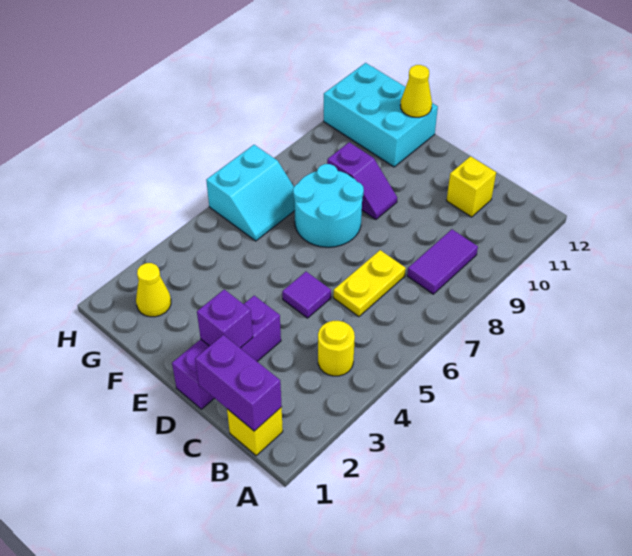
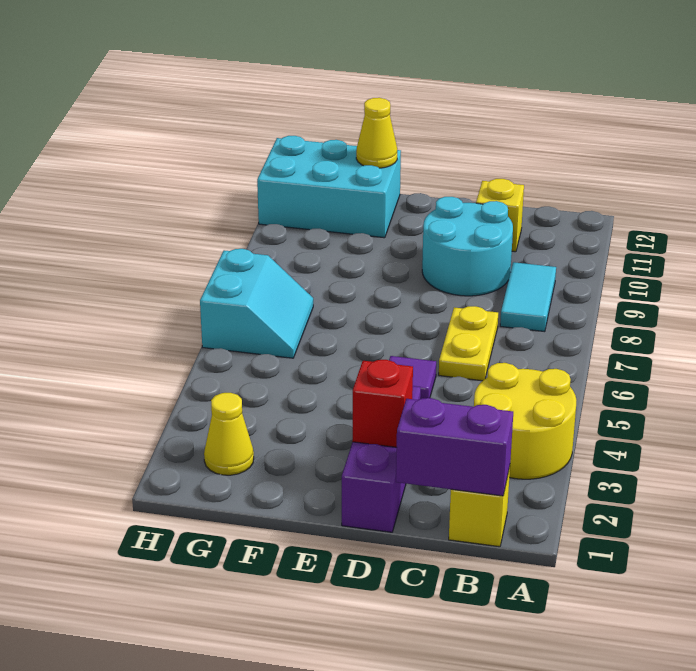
yellow 1x1 round brick [318,321,355,376] -> yellow 2x2 round brick [474,363,576,479]
purple 1x2 tile [407,229,478,294] -> cyan 1x2 tile [500,262,556,332]
purple 1x1 brick [197,290,253,348] -> red 1x1 brick [352,360,413,447]
cyan 2x2 round brick [293,164,364,247] -> cyan 2x2 round brick moved to [422,197,513,296]
purple 1x2 slope [327,142,397,219] -> none

